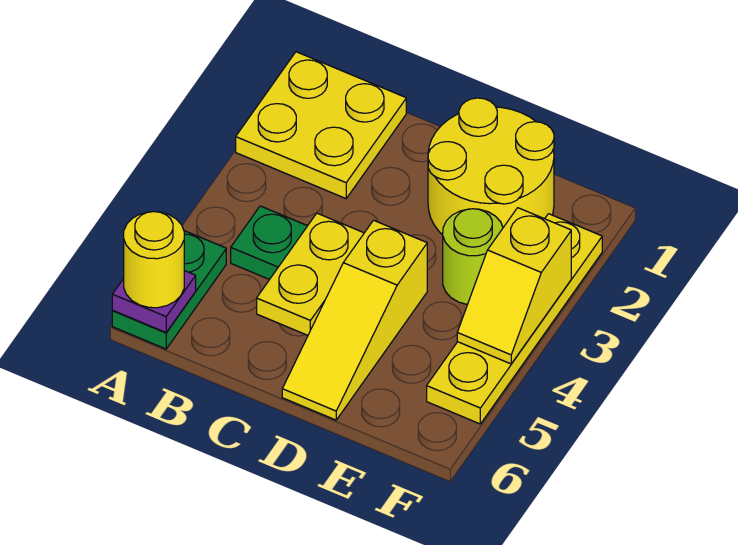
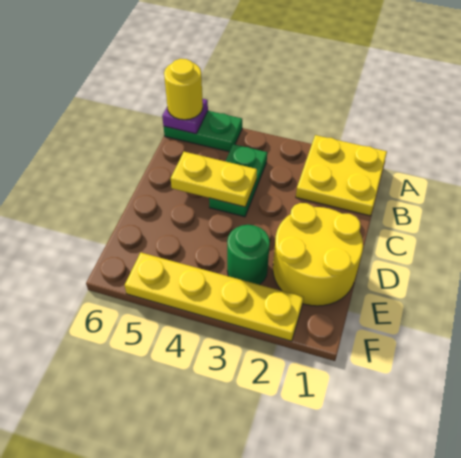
yellow 1x3 slope [282,220,427,420] -> none
lime 1x1 round brick [443,209,503,305] -> green 1x1 round brick [227,225,270,285]
yellow 1x2 slope [457,208,571,364] -> none

